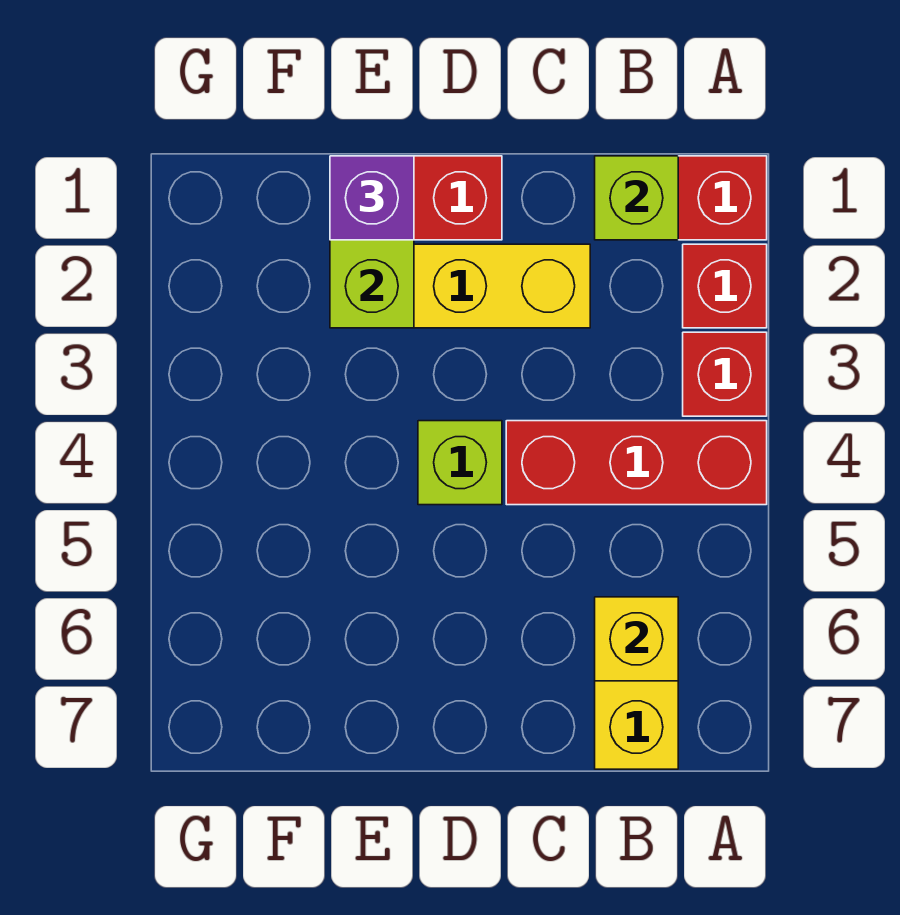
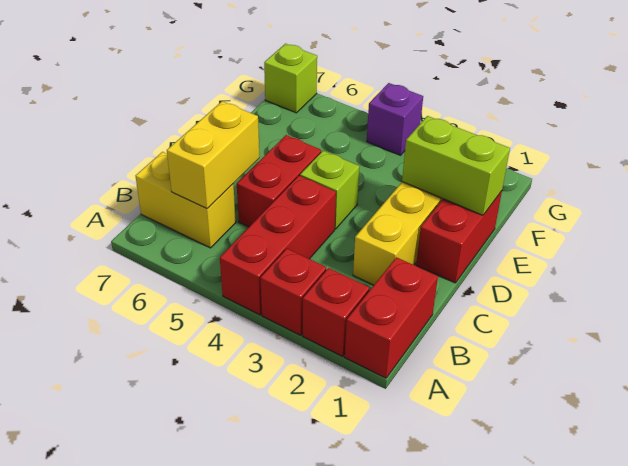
lime 1x1 brick [595,156,678,240] -> lime 1x1 brick moved to [264,44,317,113]
yellow 1x1 brick [595,597,678,681] -> yellow 1x2 brick [167,101,260,209]
none -> red 1x2 brick [237,135,321,227]
purple 1x1 brick [330,156,414,240] -> purple 1x1 brick moved to [367,83,423,155]

